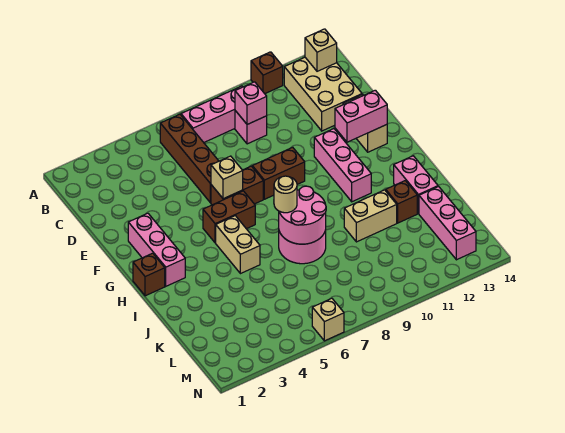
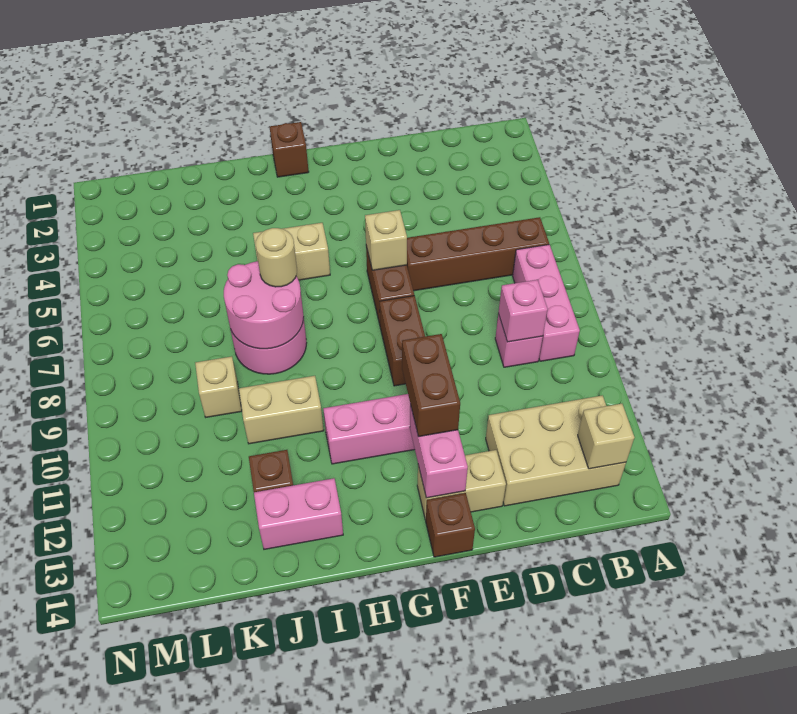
brown 1x1 brick [251,52,283,94] -> brown 1x1 brick moved to [426,493,475,557]
pink 1x3 brick [128,213,185,286] -> none
brown 1x2 brick [203,191,255,243] -> brown 1x2 brick moved to [402,334,460,437]
tan 1x2 brick [344,190,397,242] -> tan 1x2 brick turned to [239,376,324,444]
pink 1x3 brick [419,187,476,260] -> none
tan 1x1 brick [312,298,344,341] -> tan 1x1 brick moved to [195,356,242,417]

